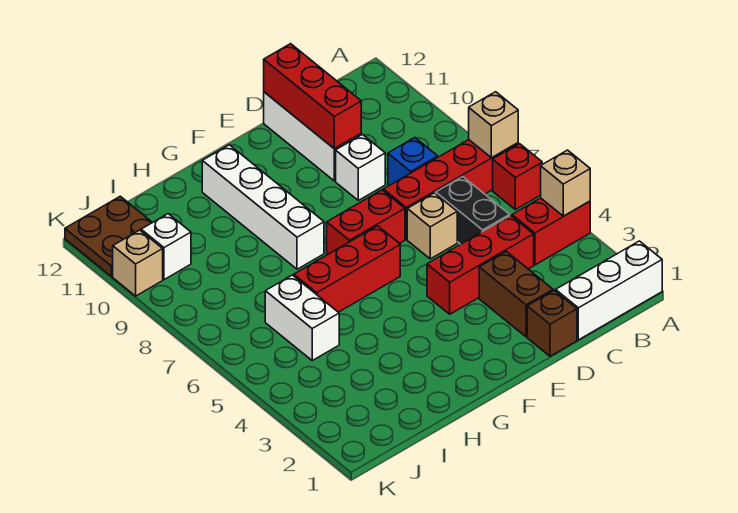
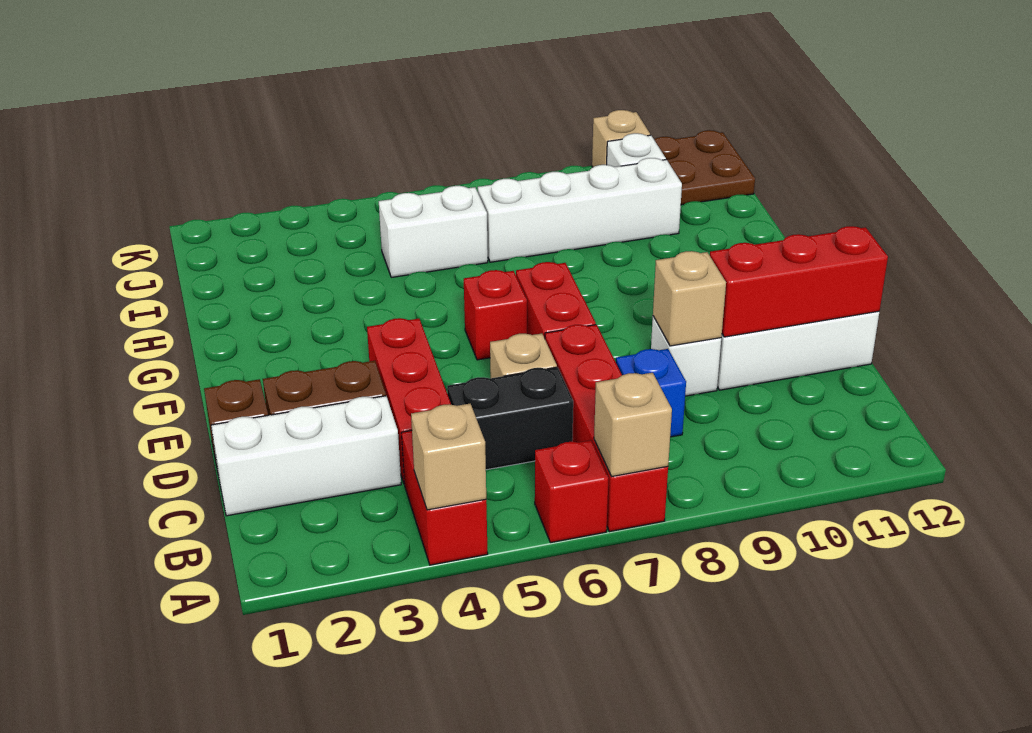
white 1x3 brick [556,241,662,340] -> white 1x3 brick turned to [211,396,401,516]
none -> tan 1x1 brick [653,251,726,346]
red 1x3 brick [294,226,400,312] -> red 1x1 brick [464,270,527,360]
white 1x4 brick [202,145,324,269] -> white 1x4 brick moved to [478,158,682,262]

